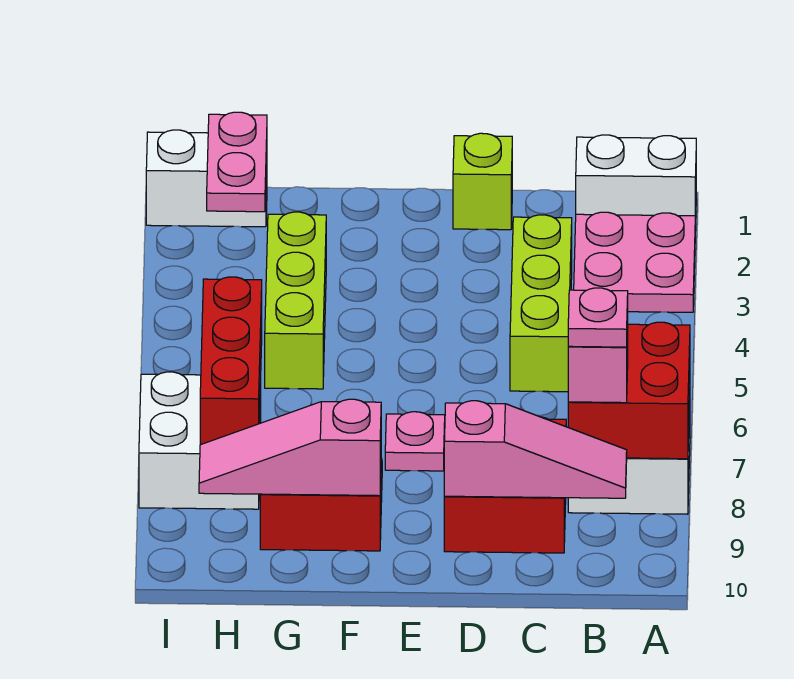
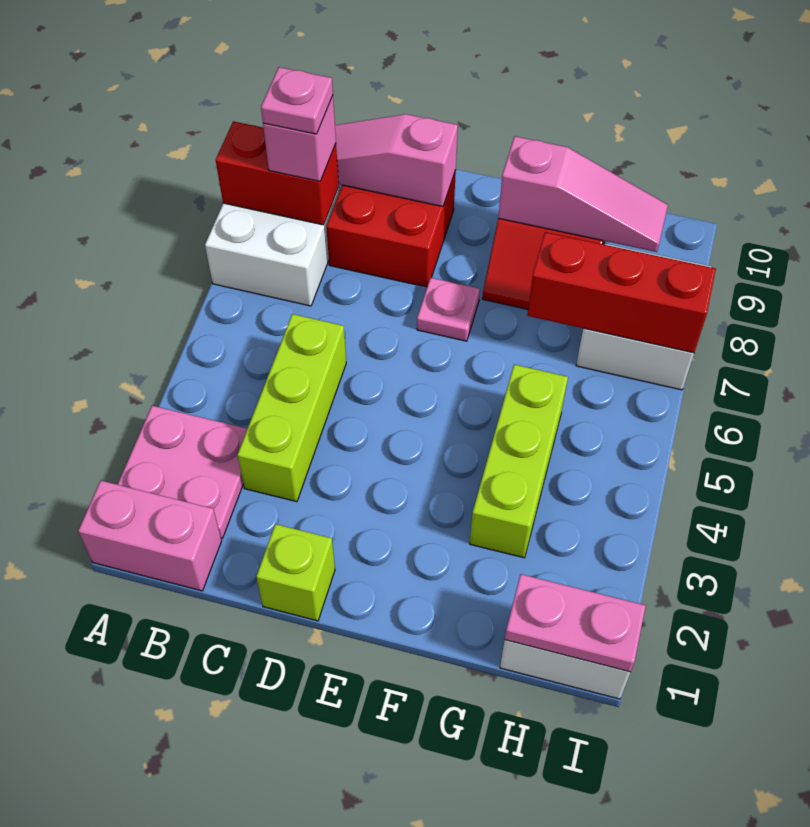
white 1x2 brick [576,135,696,231] -> pink 1x2 brick [78,481,222,591]
red 2x2 brick [568,322,690,459] -> red 1x2 brick [216,121,339,225]
pink 1x2 plate [207,112,267,212] -> pink 1x2 plate turned to [505,574,646,672]
red 1x3 brick [200,277,262,445] -> red 1x3 brick turned to [527,232,716,353]

